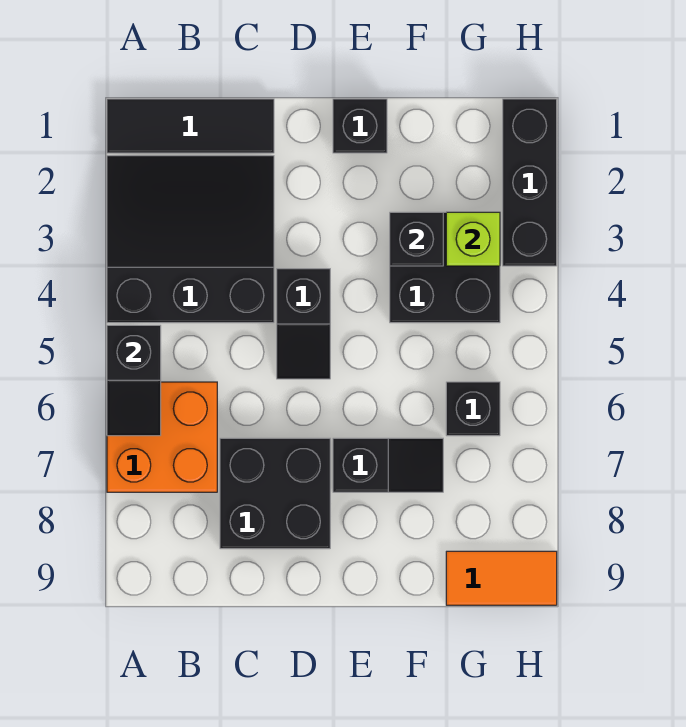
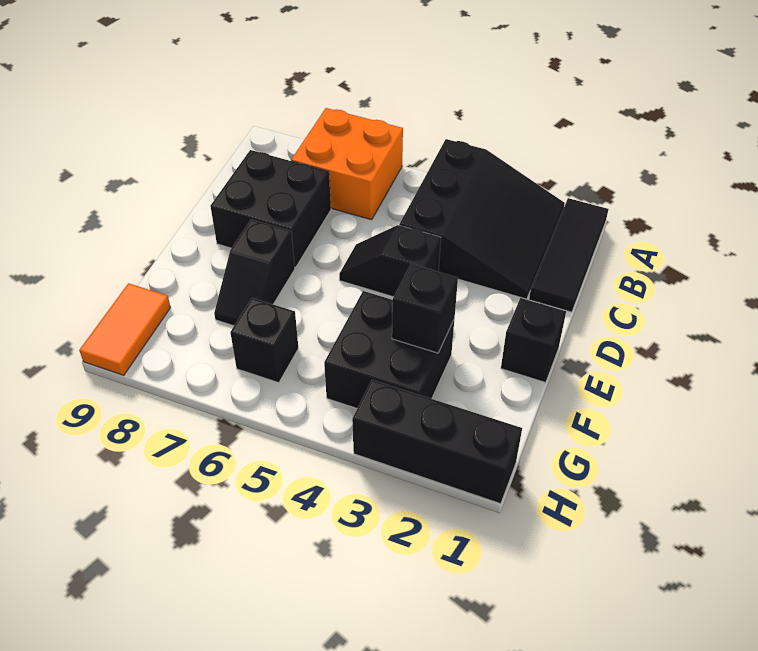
black 1x2 slope [107,325,161,436] -> none
lime 1x1 brick [446,212,500,266] -> none

